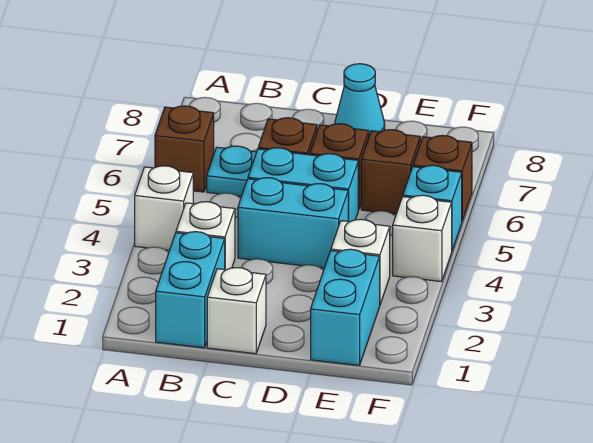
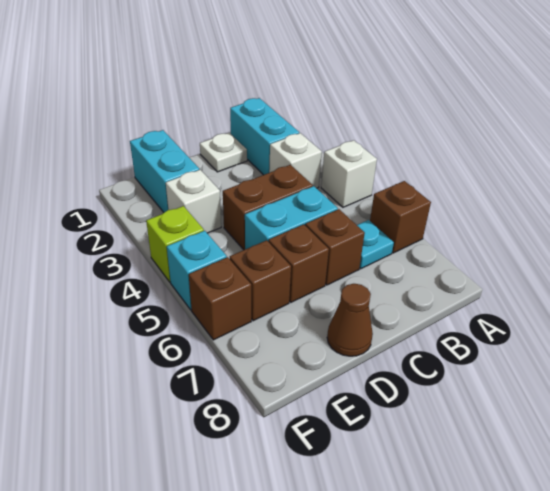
white 1x1 brick [207,268,266,354] -> white 1x1 plate [200,133,247,172]
cyan 1x2 brick [238,178,348,268] -> brown 1x2 brick [223,165,313,250]
cyan 1x1 cone [335,64,385,136] -> brown 1x1 cone [327,284,373,356]
white 1x1 brick [393,195,452,282] -> lime 1x1 brick [146,206,204,282]

